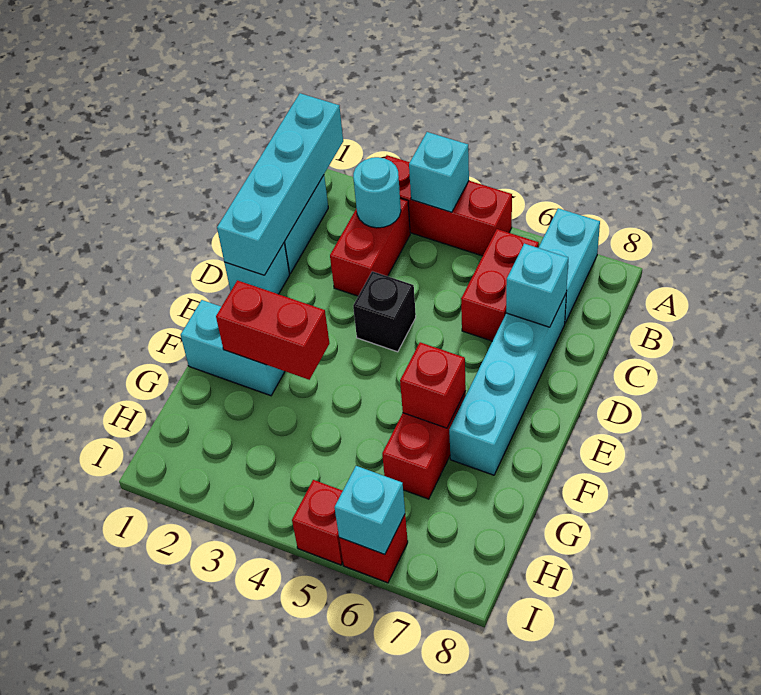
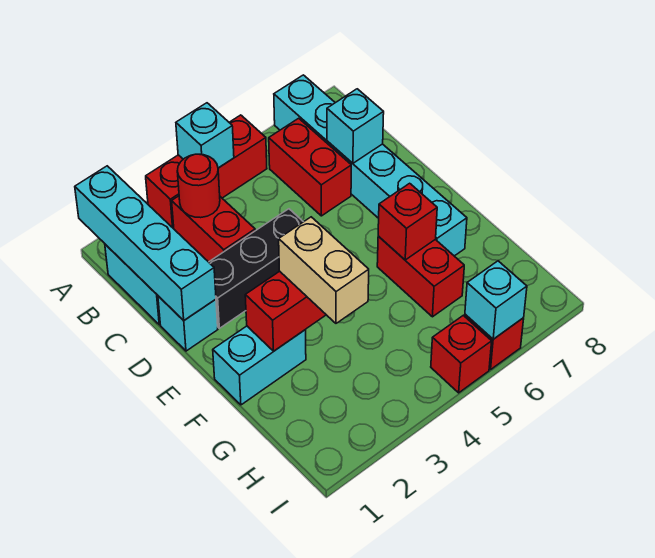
cyan 1x1 round brick [353,157,401,228] -> red 1x1 round brick [177,154,220,218]
black 1x1 brick [353,271,416,352] -> black 1x3 brick [209,209,303,328]
none -> tan 1x2 brick [279,217,369,323]

